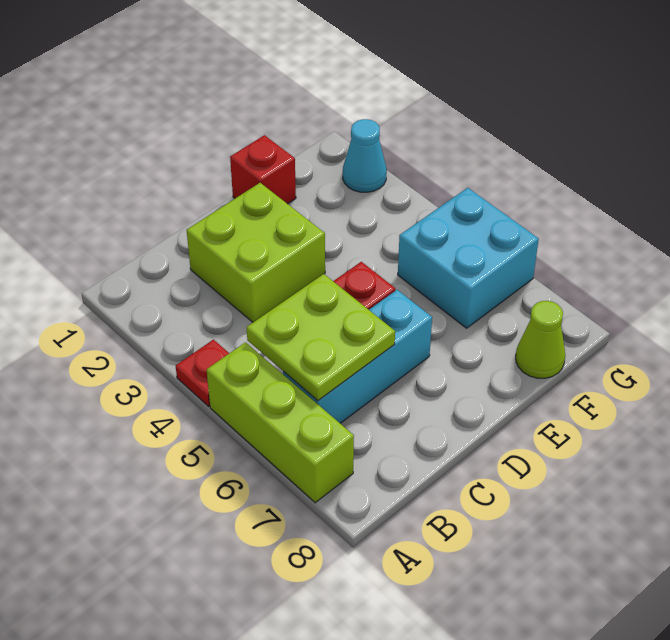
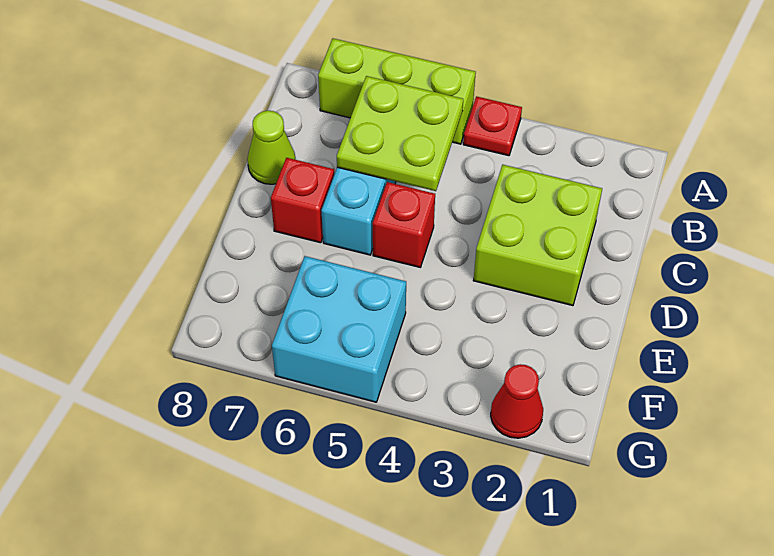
red 1x1 brick [230,135,296,204] -> red 1x1 brick moved to [271,158,334,243]
lime 1x1 cone [516,301,565,378] -> lime 1x1 cone moved to [247,111,296,184]
cyan 1x1 cone [343,119,387,192] -> red 1x1 cone [491,364,543,438]

